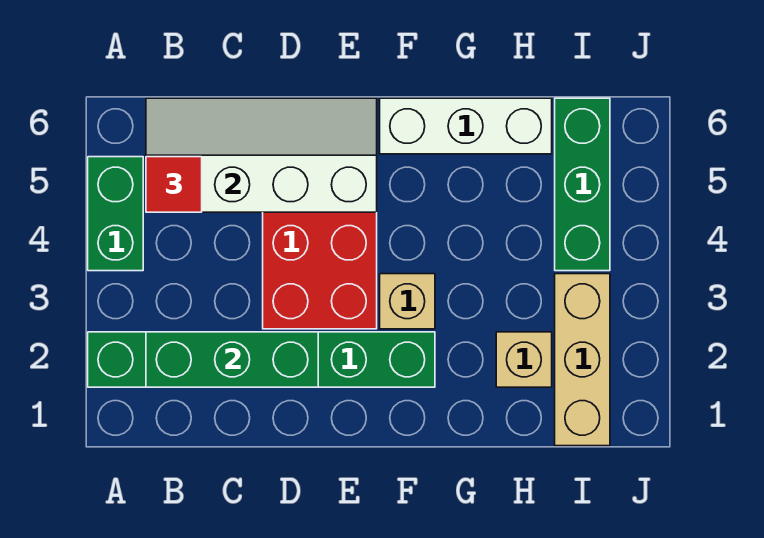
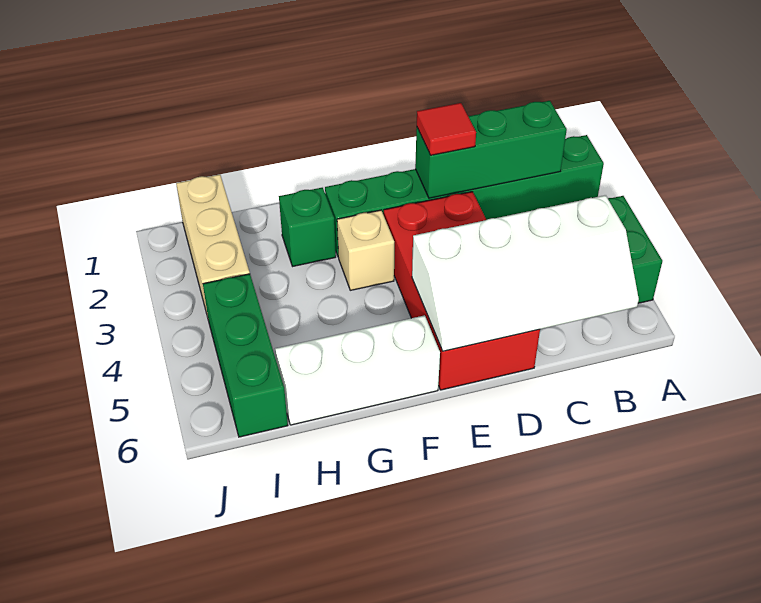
red 1x1 tile [146,157,202,212] -> red 1x1 tile moved to [417,103,476,155]
none -> green 1x1 brick [279,188,336,266]
tan 1x1 brick [496,332,552,387] -> none

